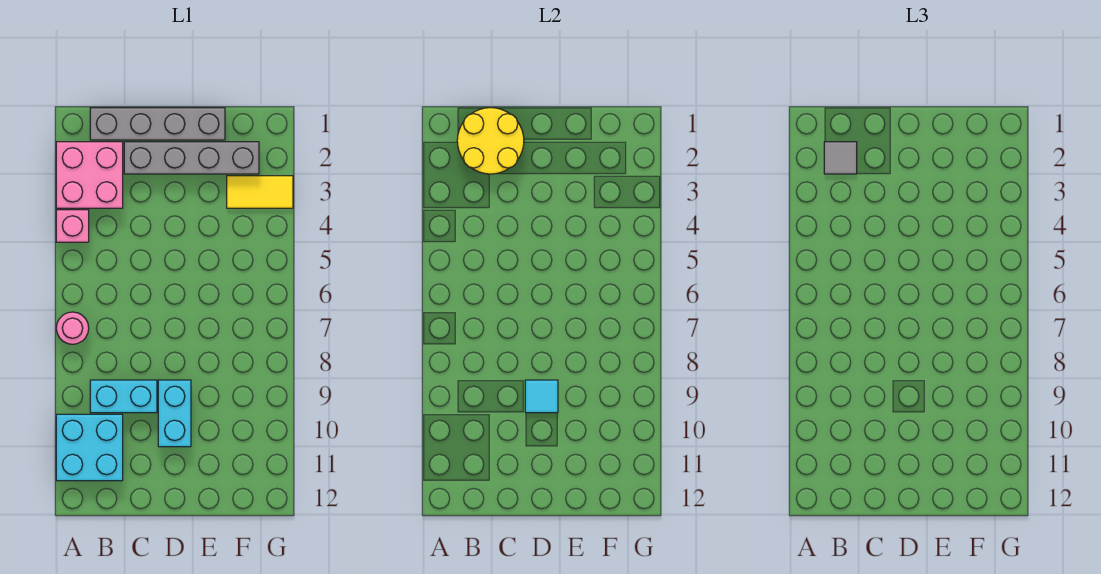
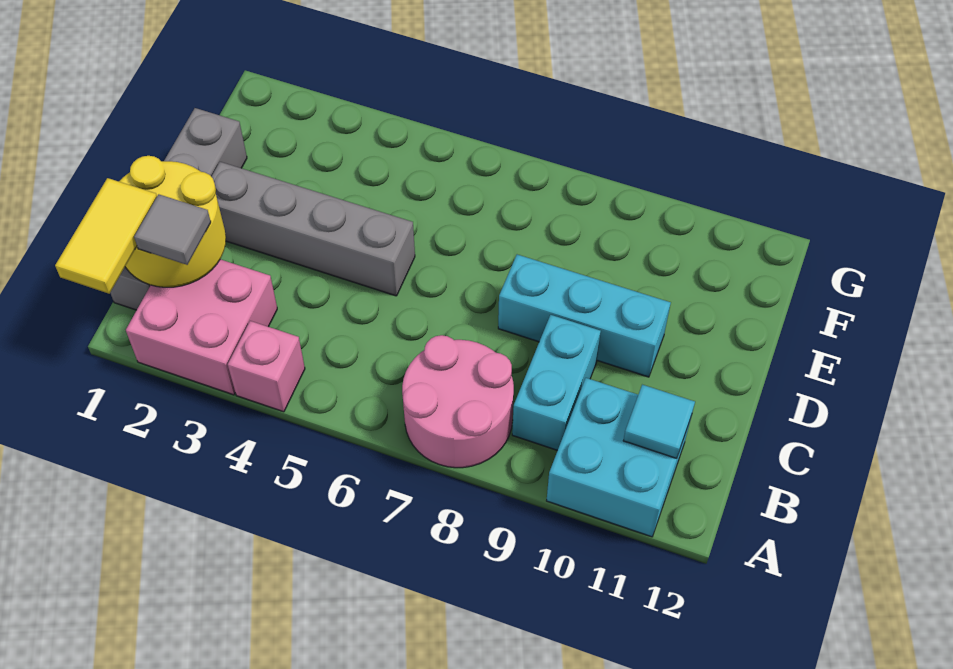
pink 1x1 round brick [56,312,89,344] -> pink 2x2 round brick [402,335,514,468]
grey 1x4 brick [124,142,259,174] -> grey 1x4 brick turned to [211,162,415,296]
cyan 1x2 brick [158,380,191,447] -> cyan 1x3 brick [498,255,671,377]
cyan 1x1 tile [525,380,558,413] -> cyan 1x1 tile moved to [623,385,695,459]
yellow 1x2 tile [227,176,293,208] -> yellow 1x2 tile moved to [55,178,157,294]

